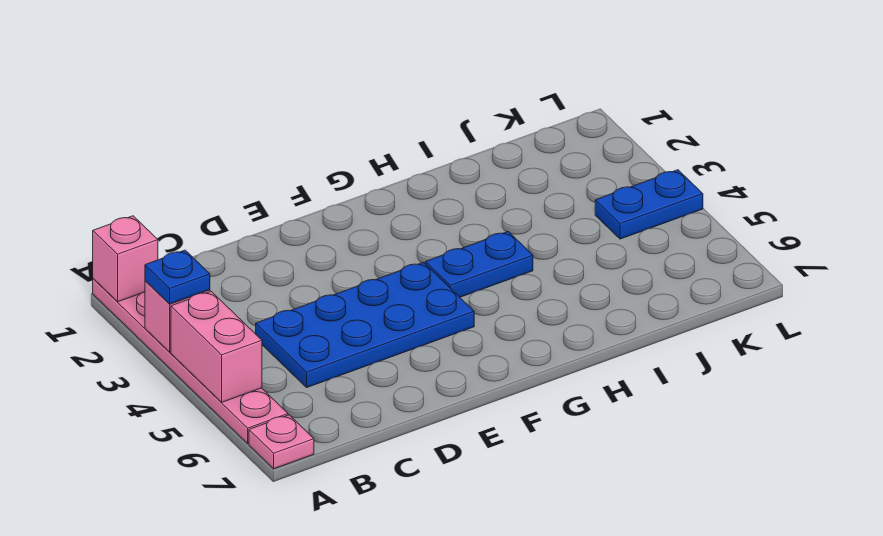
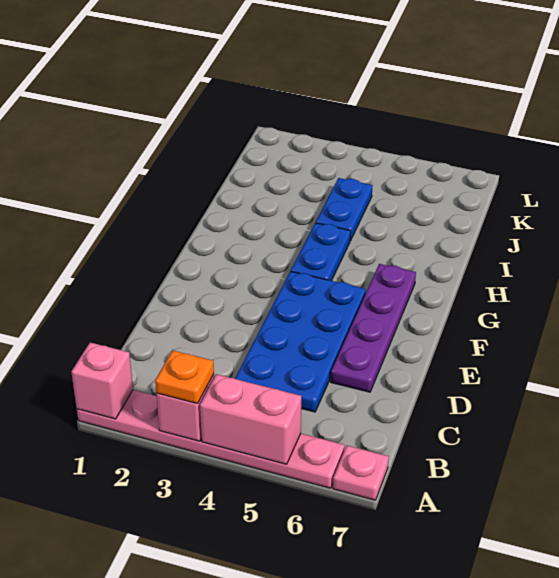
blue 1x1 plate [145,250,210,304] -> orange 1x1 plate [155,350,214,403]
none -> purple 1x4 plate [331,264,416,392]
blue 1x2 plate [595,170,703,239] -> blue 1x2 plate moved to [316,178,373,241]

